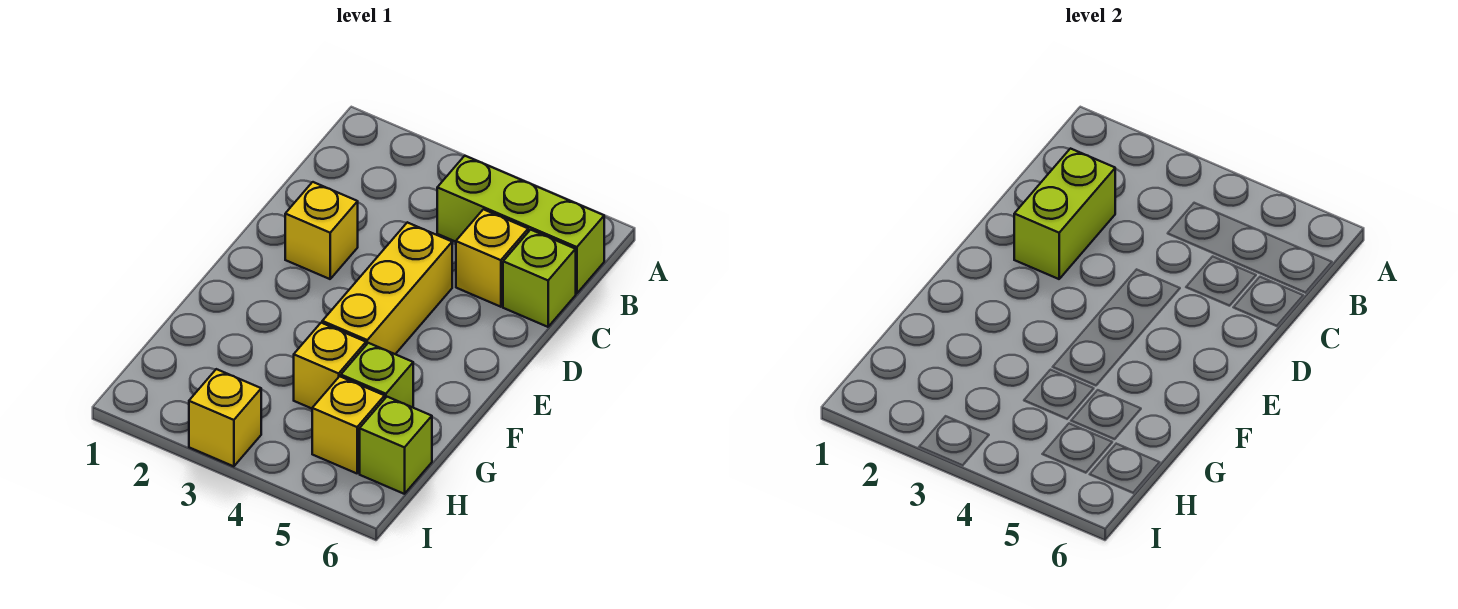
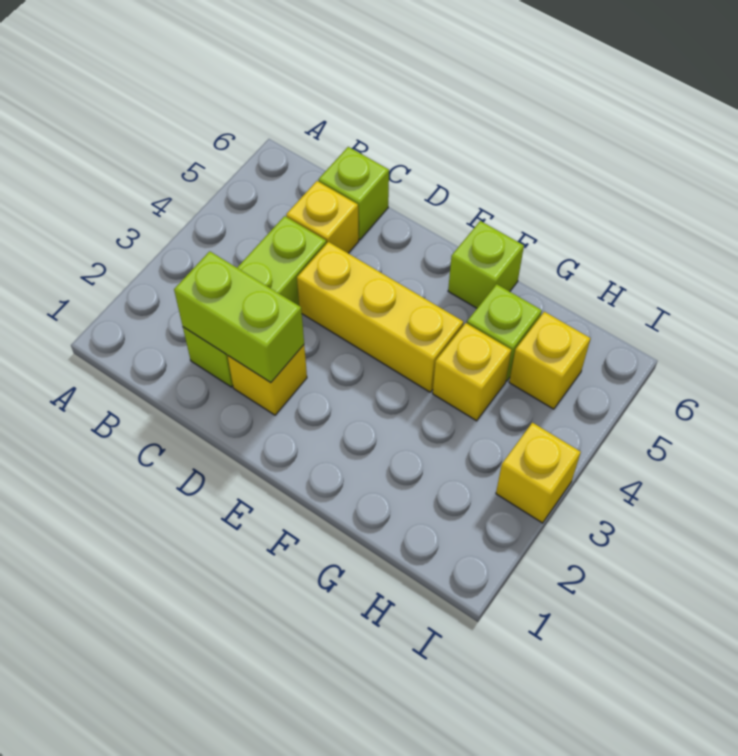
lime 1x3 brick [437,156,604,294] -> lime 1x3 brick moved to [183,216,326,387]
lime 1x1 brick [360,397,432,494] -> lime 1x1 brick moved to [448,221,524,308]

